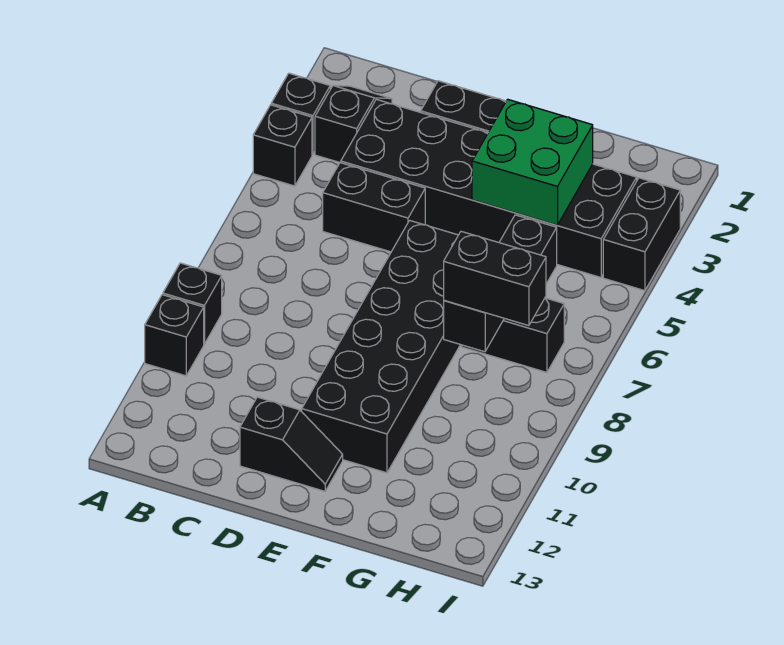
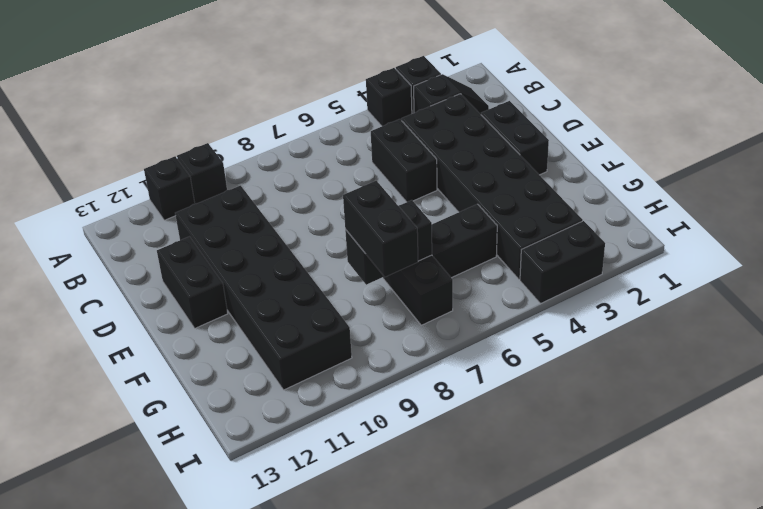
black 1x1 brick [163,263,222,344] -> black 1x1 brick moved to [144,156,195,220]
black 1x2 slope [240,397,343,491] -> black 1x2 brick [157,237,228,328]
black 2x6 brick [302,220,460,473] -> black 2x6 brick turned to [175,186,352,390]
green 2x2 brick [472,99,593,225] -> none

